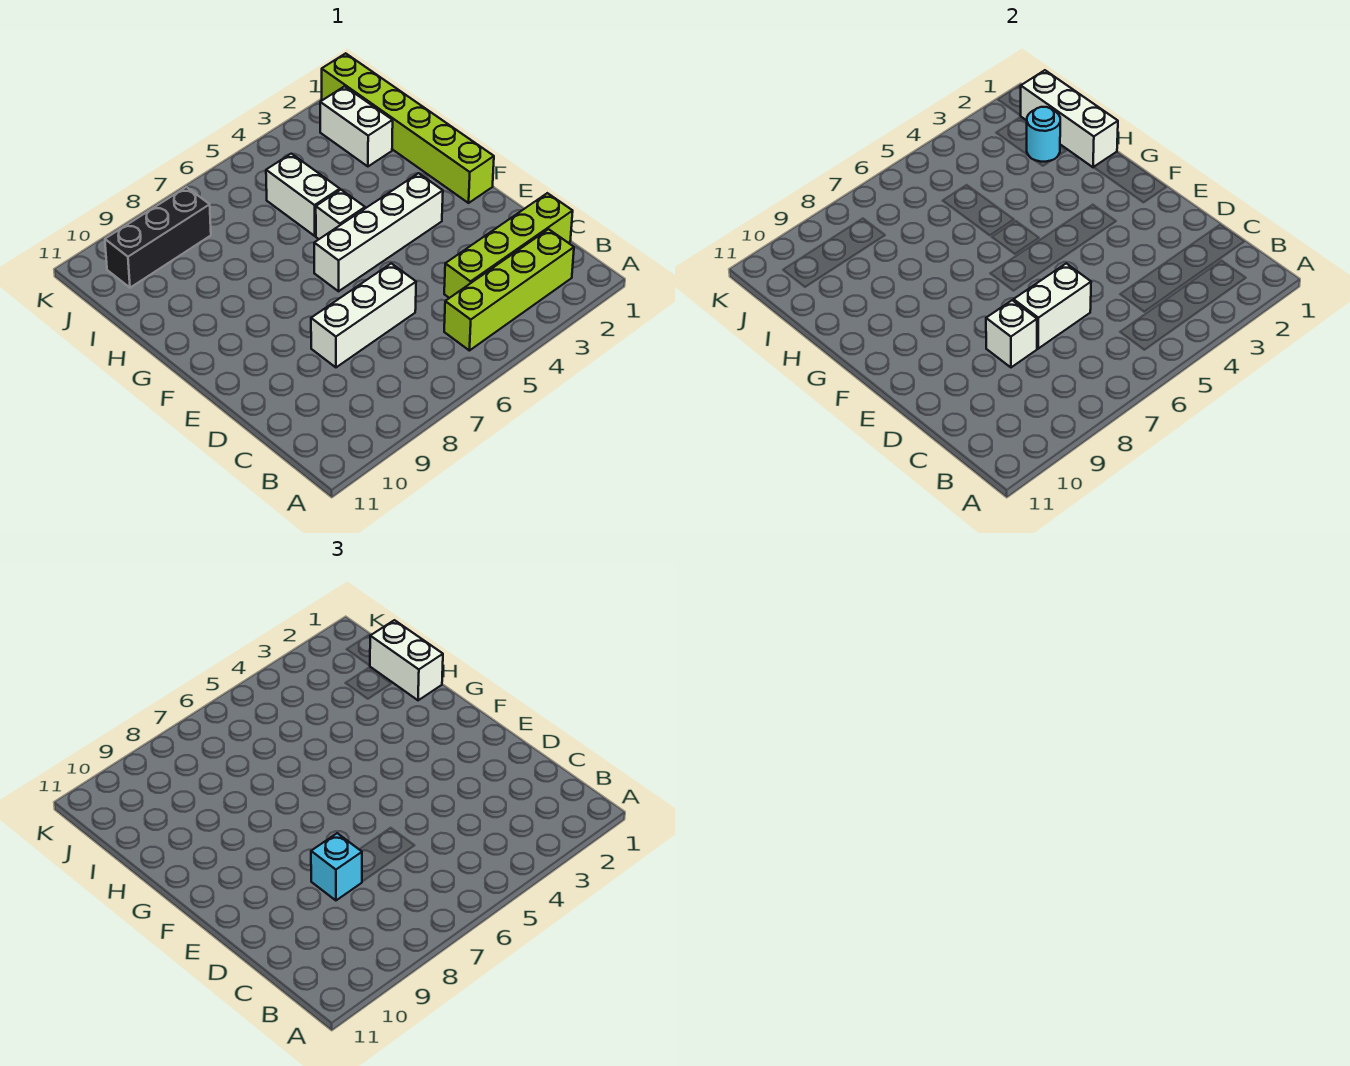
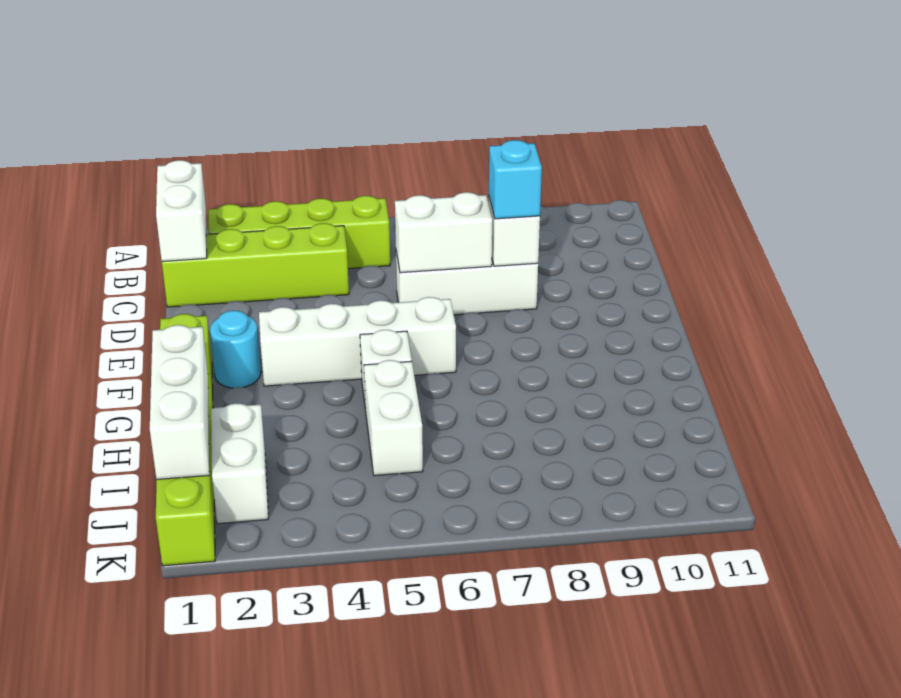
white 1x2 brick [370,620,443,700] -> white 1x2 brick moved to [156,160,207,261]
cyan 1x1 round brick [1027,107,1060,162] -> cyan 1x1 round brick moved to [210,311,261,388]
black 1x3 brick [105,187,211,288] -> none

